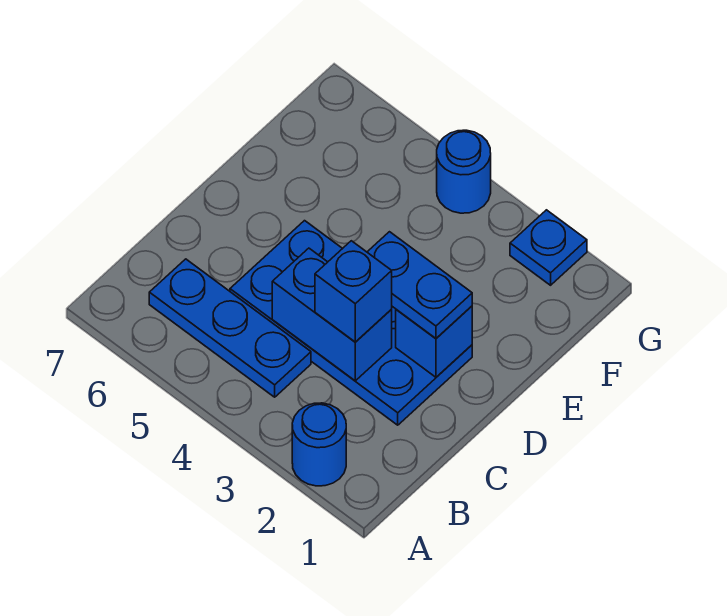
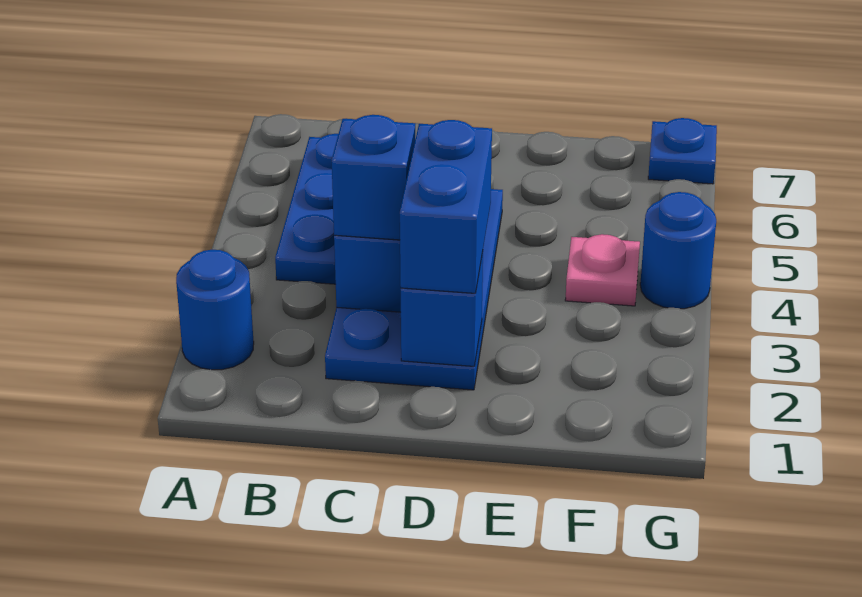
blue 1x2 plate [367,232,472,338] -> blue 1x2 brick [400,120,492,293]
none -> pink 1x1 plate [565,234,640,306]
blue 1x1 plate [510,210,587,285] -> blue 1x1 plate moved to [648,118,717,184]

